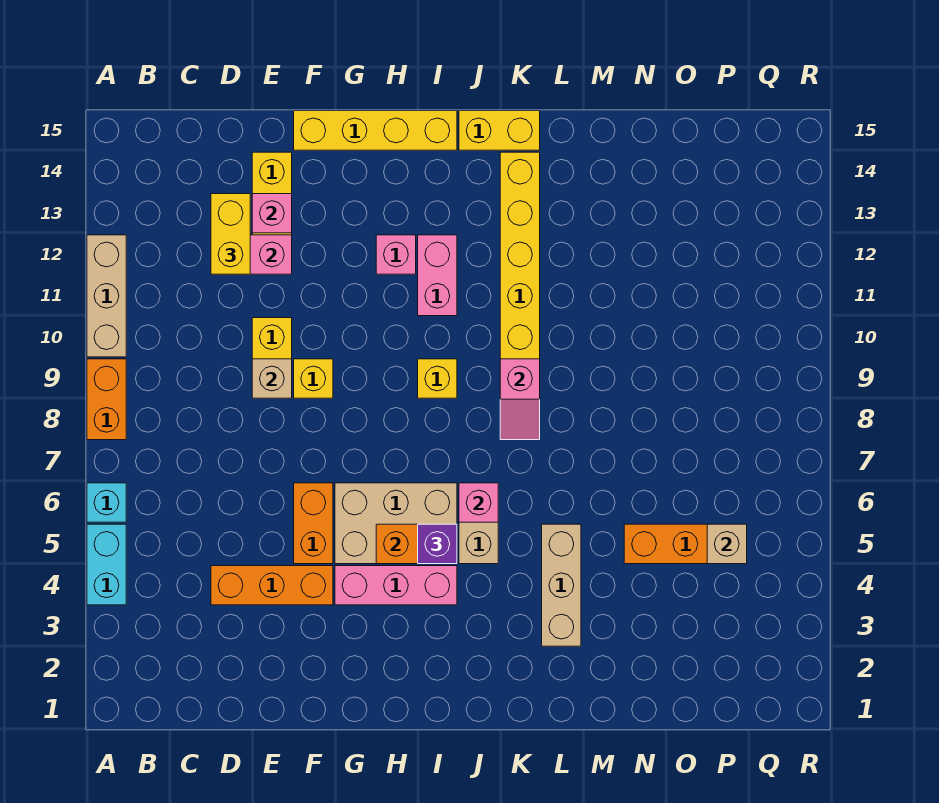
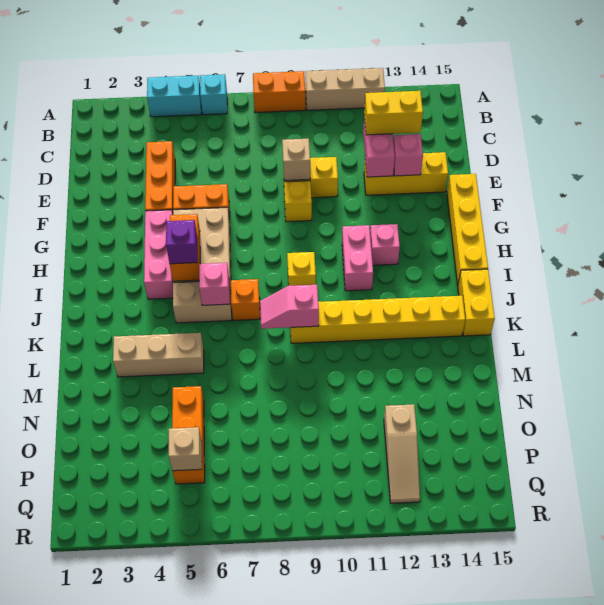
pink 1x2 brick [418,235,457,316] -> pink 1x2 brick turned to [342,225,373,291]
none -> orange 1x1 brick [231,279,260,321]
none -> tan 1x3 slope [384,404,420,503]

